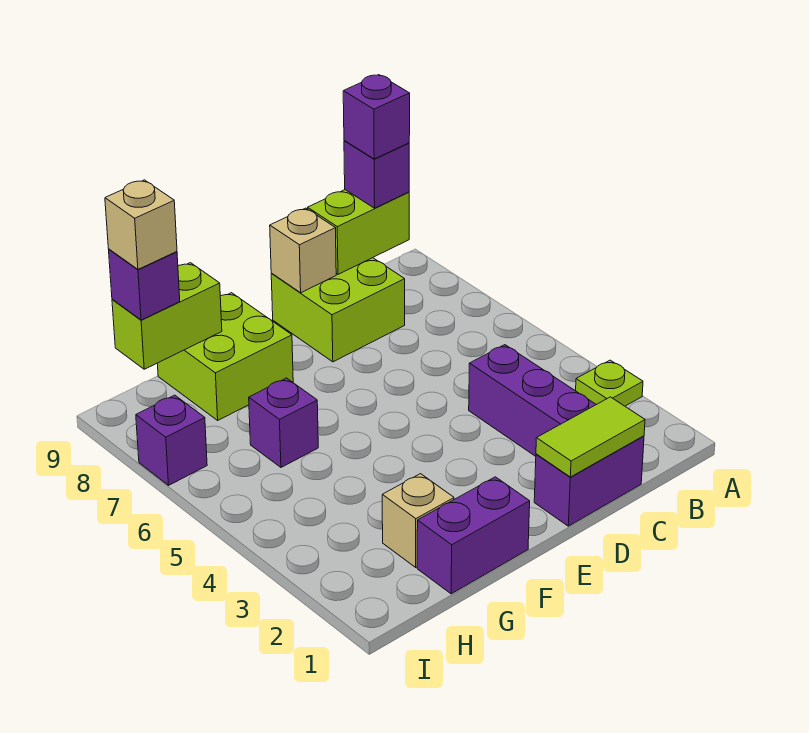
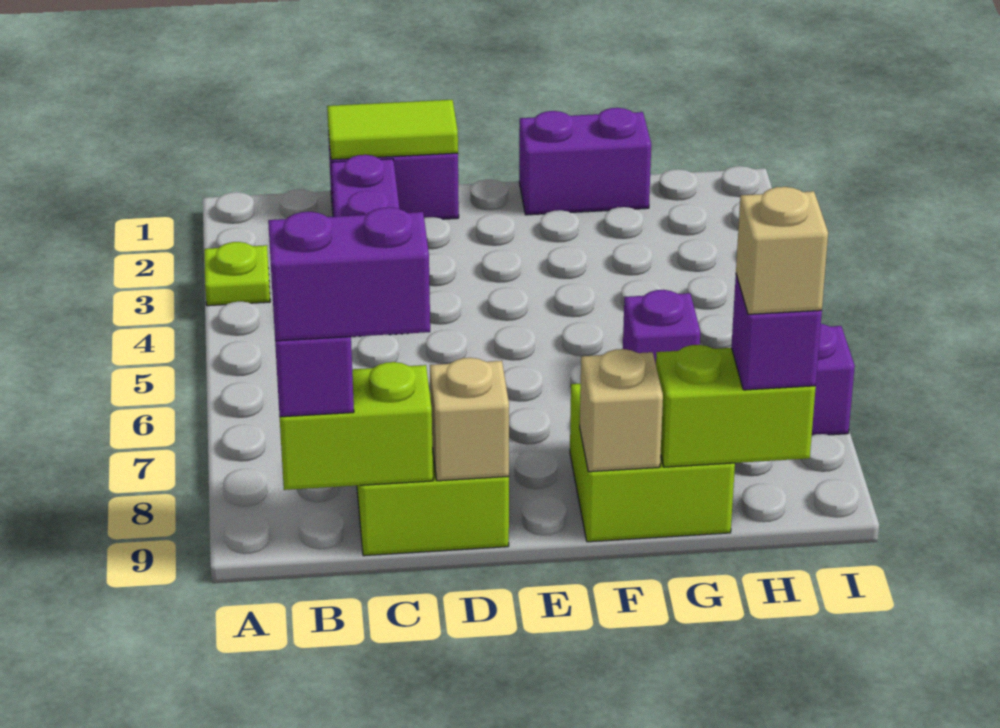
purple 1x1 brick [343,75,410,159] -> purple 1x2 brick [268,207,430,341]
tan 1x1 brick [382,474,454,567] -> tan 1x1 brick moved to [580,349,663,472]

